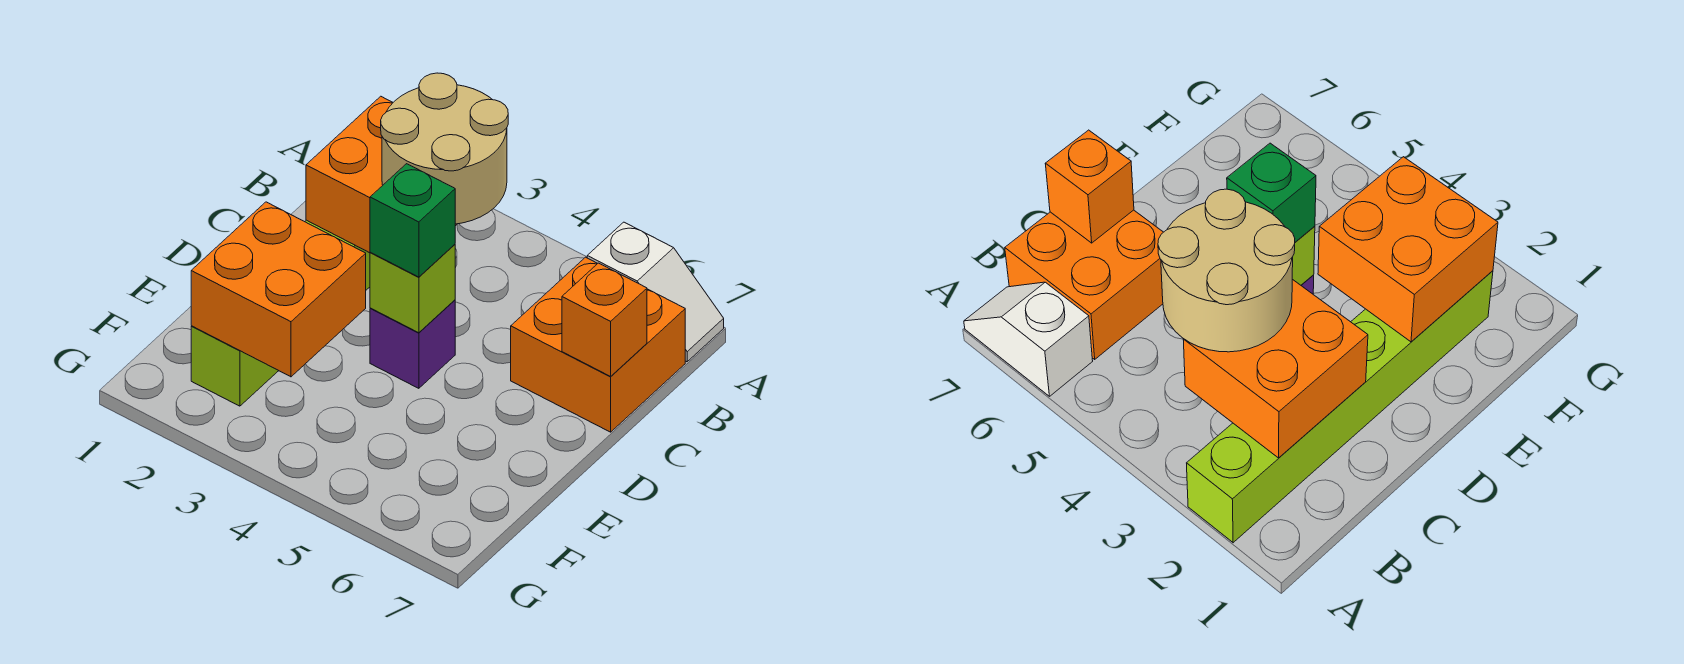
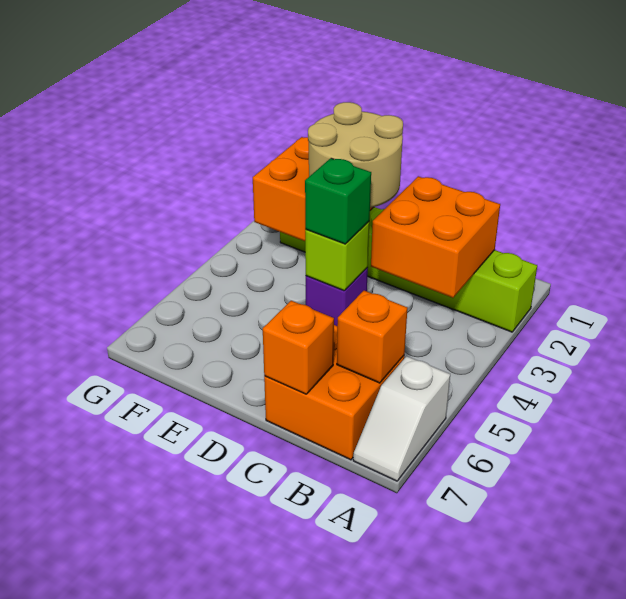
tan 2x2 round brick [381,73,508,224] -> tan 2x2 round brick moved to [308,102,403,208]
none -> orange 1x1 brick [337,291,407,383]

